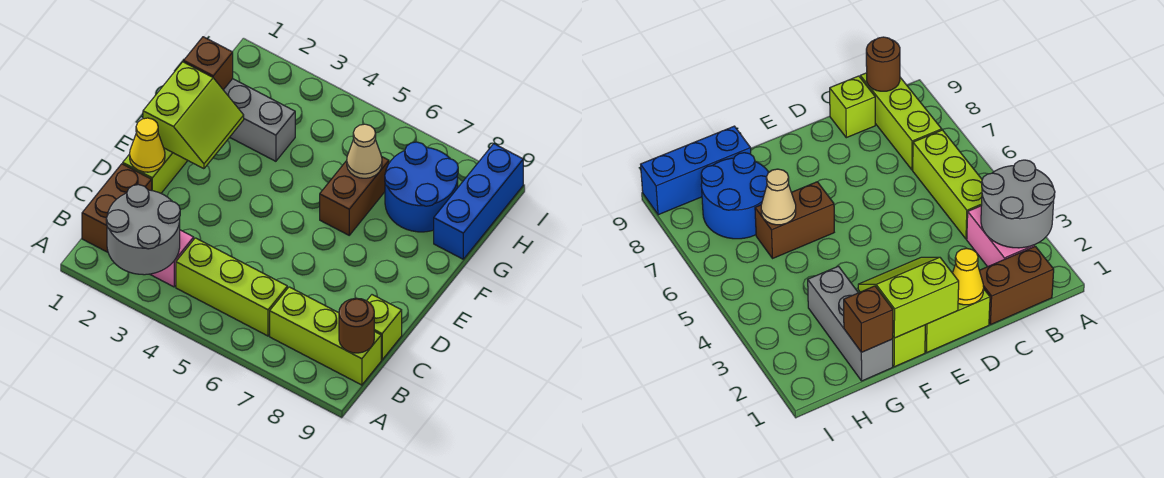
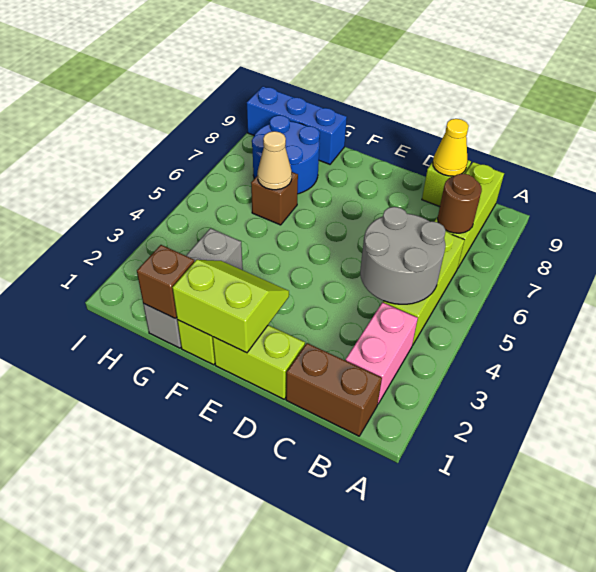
grey 2x2 round brick [106,185,180,275] -> grey 2x2 round brick moved to [360,207,446,304]
brown 1x1 round brick [339,298,374,353] -> brown 1x1 round brick moved to [438,173,482,233]
yellow 1x1 cone [130,118,165,172] -> yellow 1x1 cone moved to [433,119,469,176]
brown 1x2 brick [320,157,389,235] -> brown 1x1 brick [251,172,298,225]

